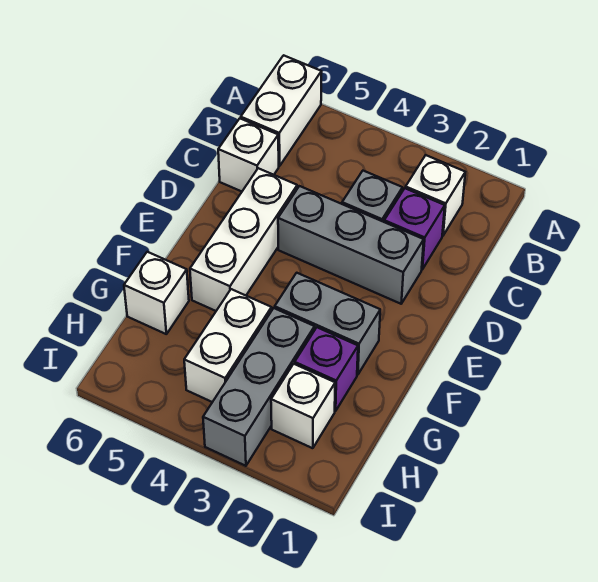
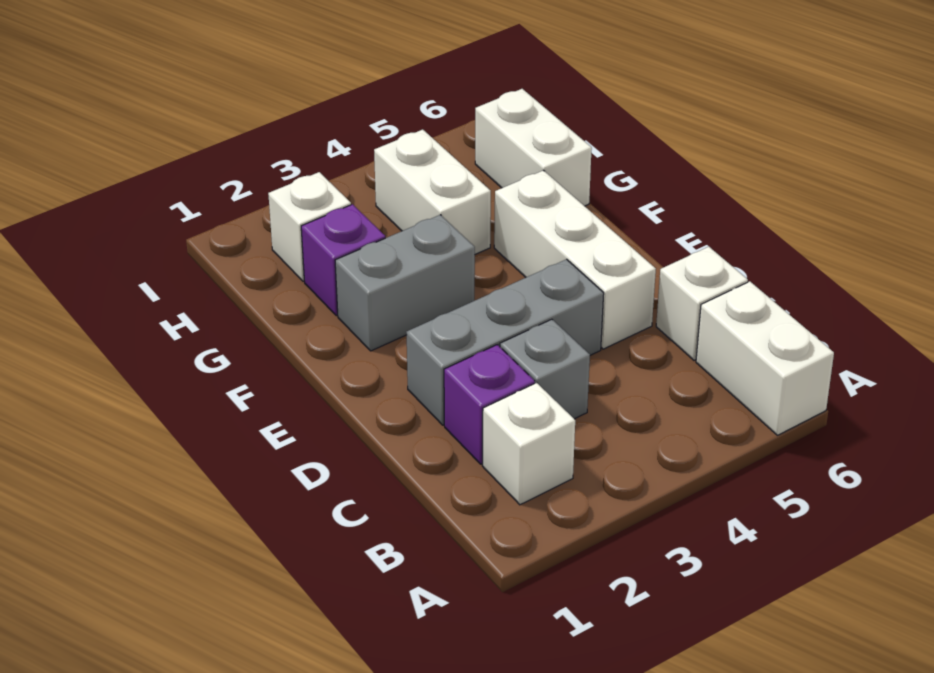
grey 1x3 brick [203,308,315,466] -> none
white 1x1 brick [124,252,189,334] -> white 1x2 brick [475,89,592,206]

